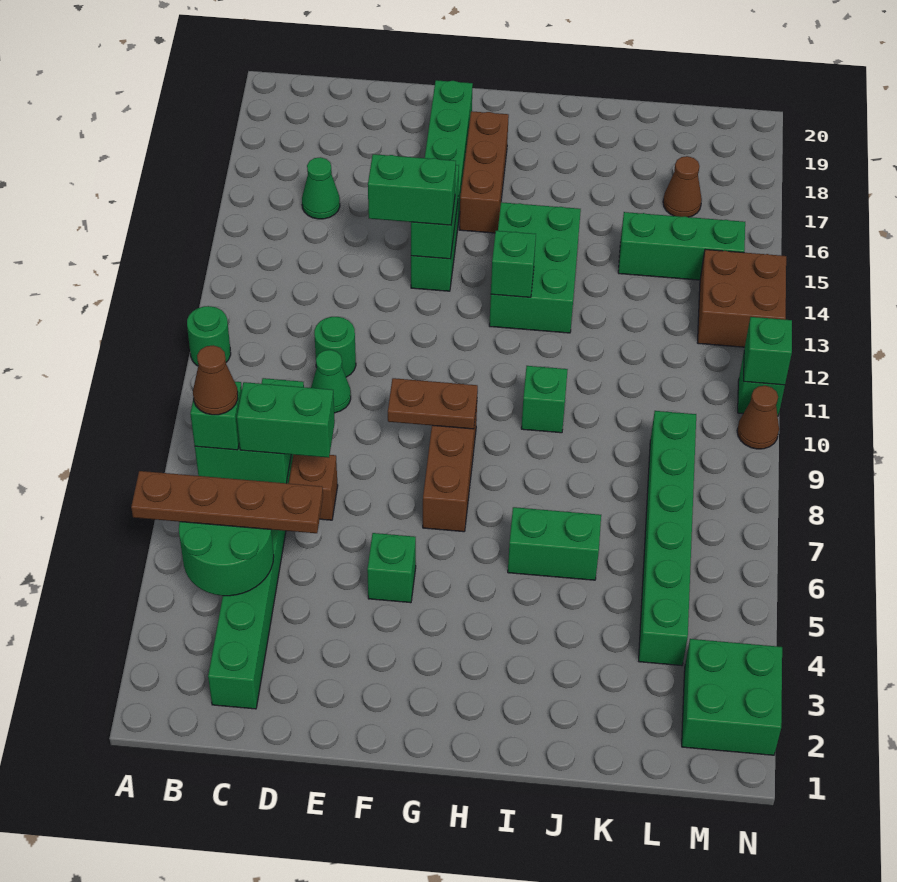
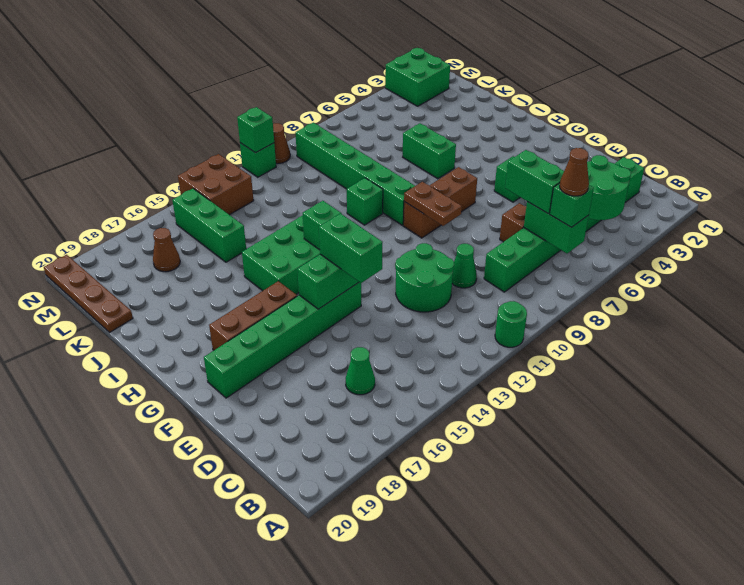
brown 1x4 plate [131,471,323,533] -> brown 1x4 plate moved to [44,255,133,332]
green 1x1 round brick [314,317,356,377] -> green 2x2 round brick [395,243,454,312]
green 1x6 brick [639,411,696,666] -> green 1x6 brick turned to [295,123,415,225]

